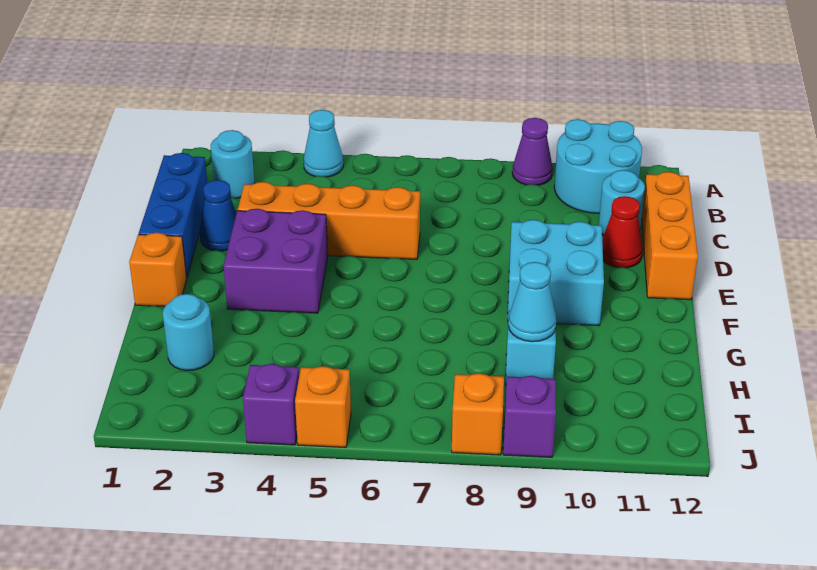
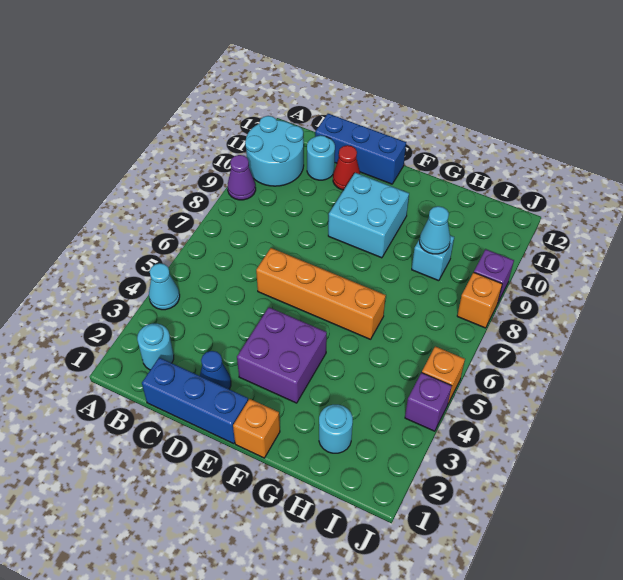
orange 1x3 brick [642,172,698,300] -> blue 1x3 brick [315,114,406,184]
orange 1x4 brick [238,182,420,259] -> orange 1x4 brick turned to [256,248,386,339]

